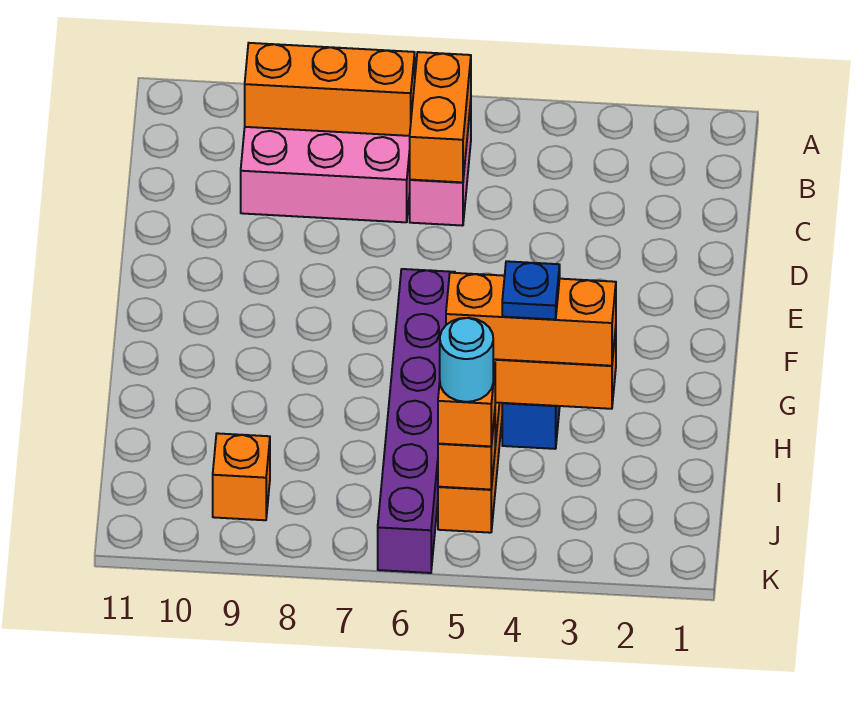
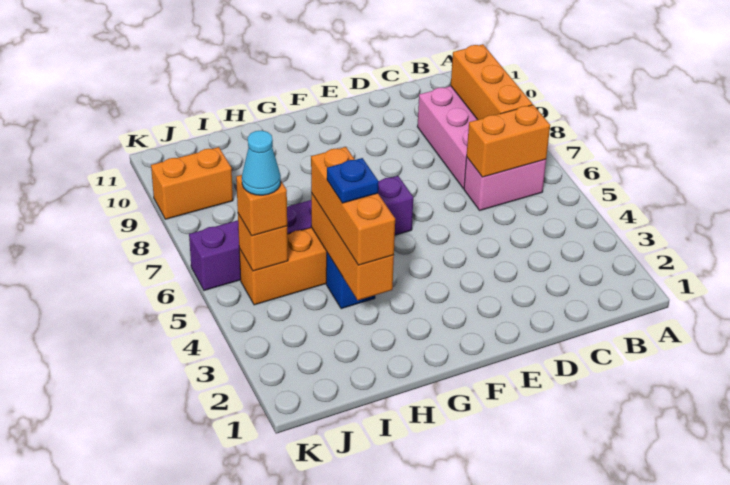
cyan 1x1 round brick [440,318,494,402] -> cyan 1x1 cone [242,131,281,195]
orange 1x1 brick [213,433,270,520] -> orange 1x2 brick [151,147,233,219]

